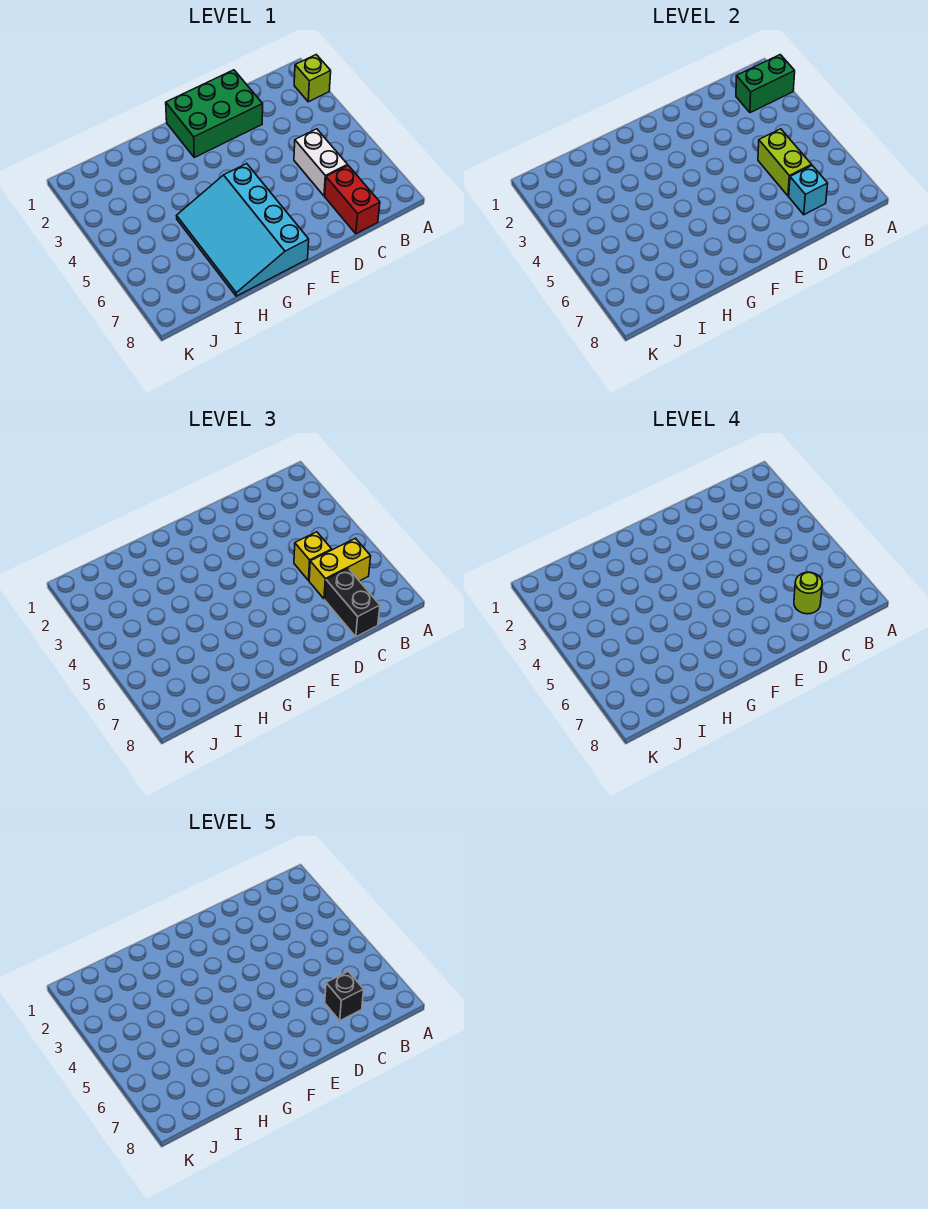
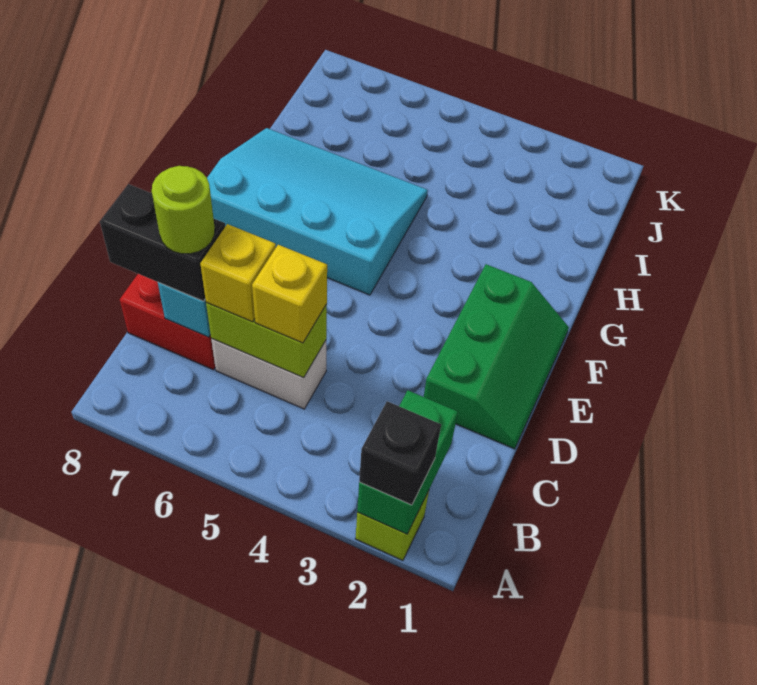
yellow 1x2 brick [309,538,371,599] -> yellow 1x1 brick [200,224,276,322]
black 1x1 brick [325,972,364,1021] -> black 1x1 brick moved to [359,401,441,505]
green 2x3 brick [166,70,263,157] -> green 2x3 slope [424,264,569,449]

